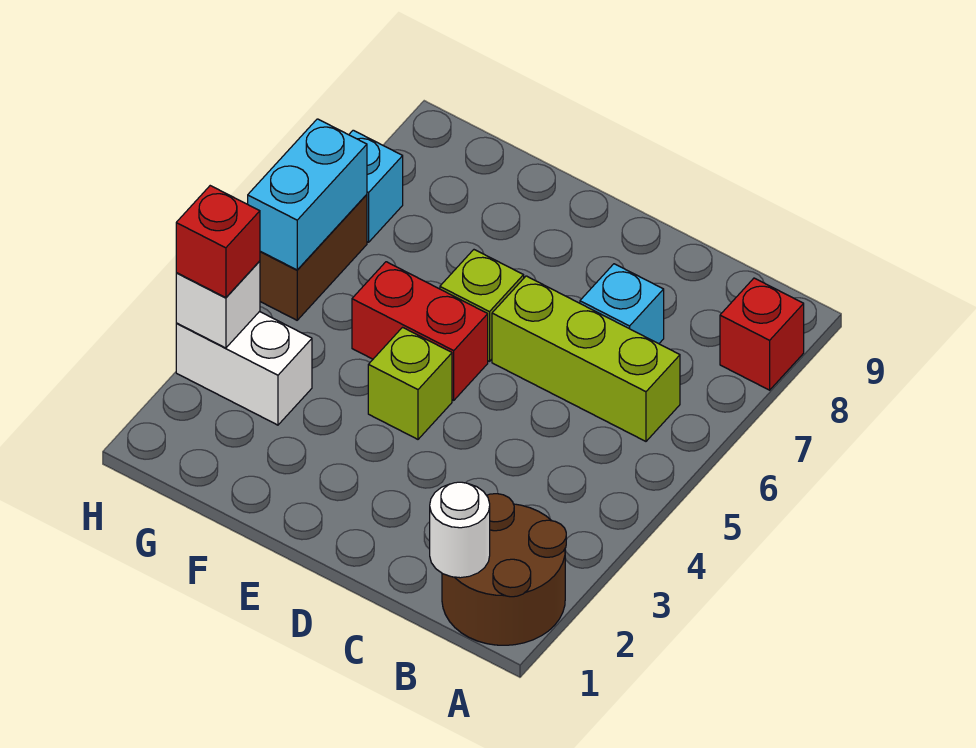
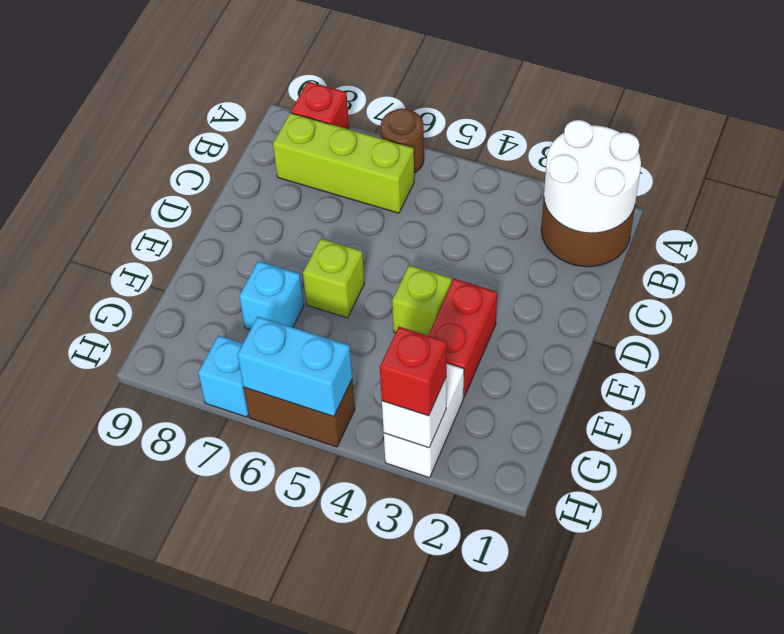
none -> brown 1x1 round brick [381,108,424,173]
white 1x1 round brick [430,482,490,578] -> white 2x2 round brick [544,120,641,233]
lime 1x3 brick [492,276,680,441] -> lime 1x3 brick turned to [273,113,414,213]
cyan 1x1 brick [580,264,664,344] -> cyan 1x1 brick moved to [239,261,304,330]
red 1x2 brick [352,262,488,400] -> red 1x2 brick moved to [428,279,497,398]

